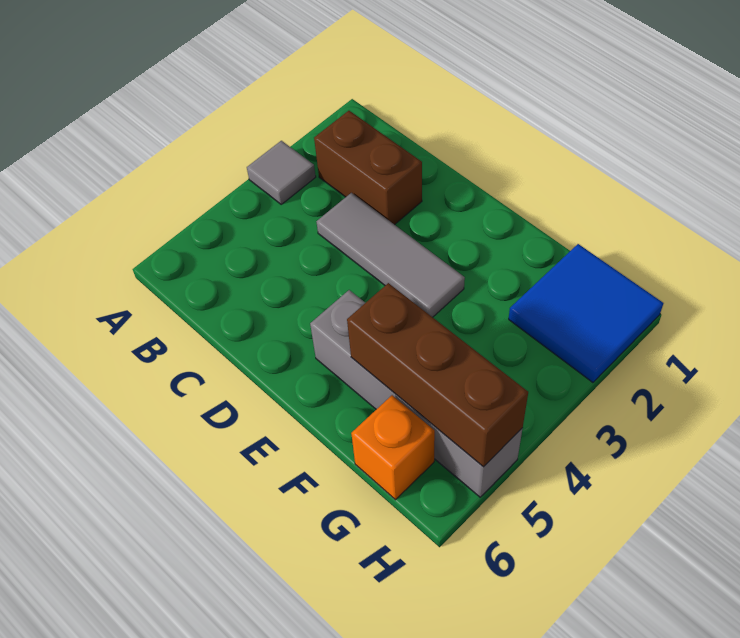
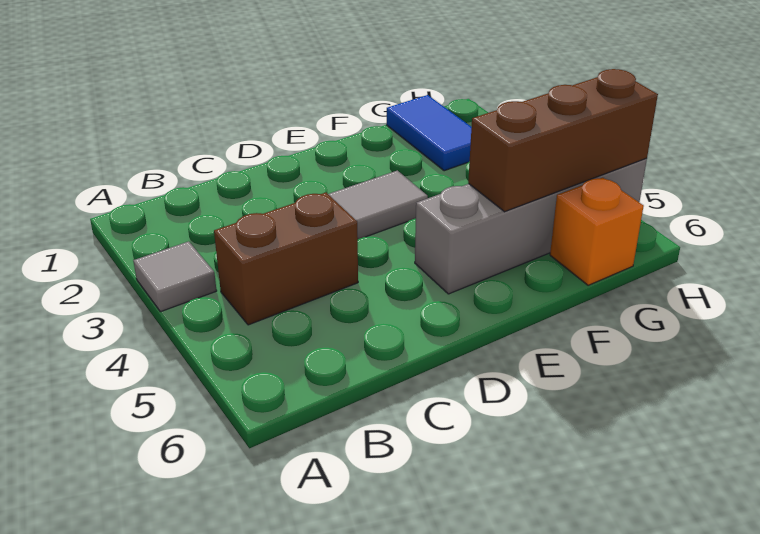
brown 1x2 brick [314,111,422,225] -> brown 1x2 brick moved to [214,193,358,325]
blue 2x2 tile [509,244,663,382] -> blue 1x2 tile [387,95,472,171]

